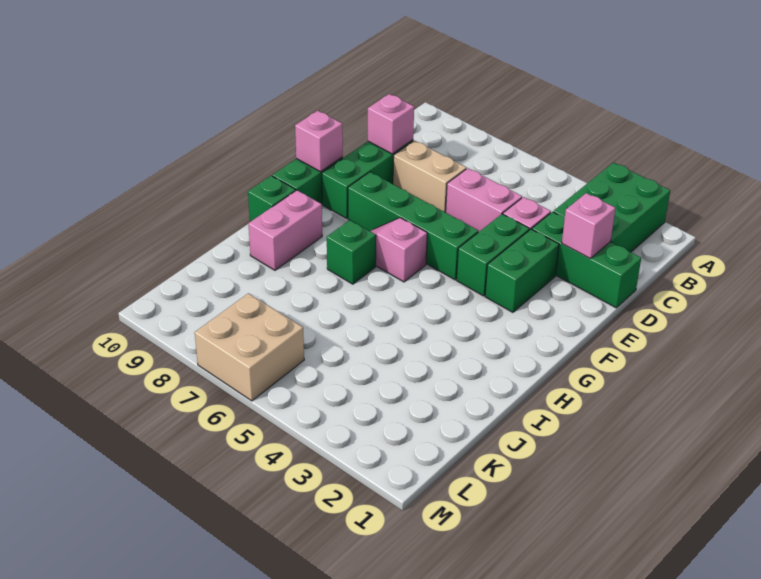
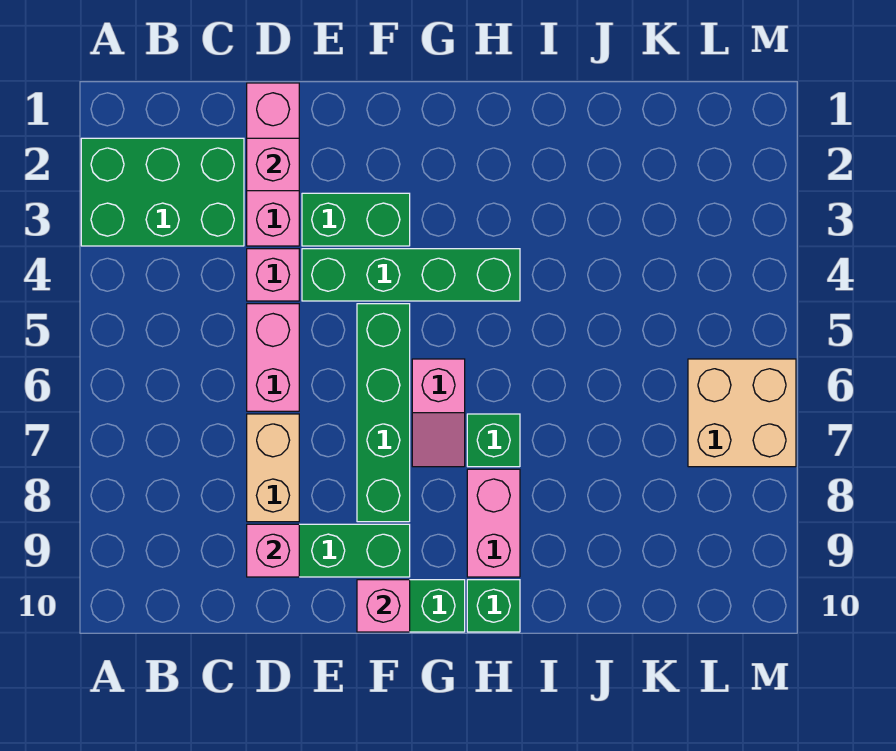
green 1x3 brick [532,212,641,308] -> pink 1x3 brick [247,83,299,246]
green 1x2 brick [456,214,529,296] -> green 1x4 brick [302,249,520,301]
pink 1x2 brick [248,190,322,270] -> pink 1x2 brick turned to [467,469,520,577]

